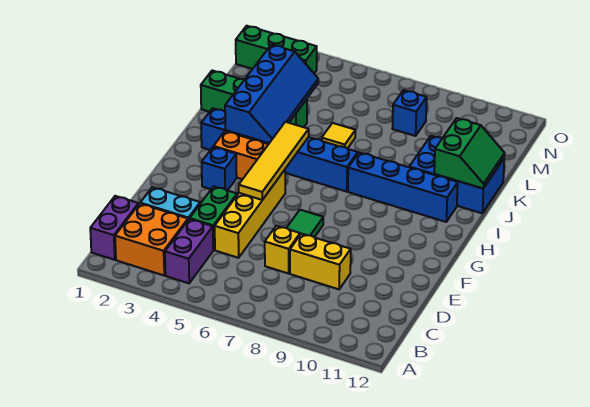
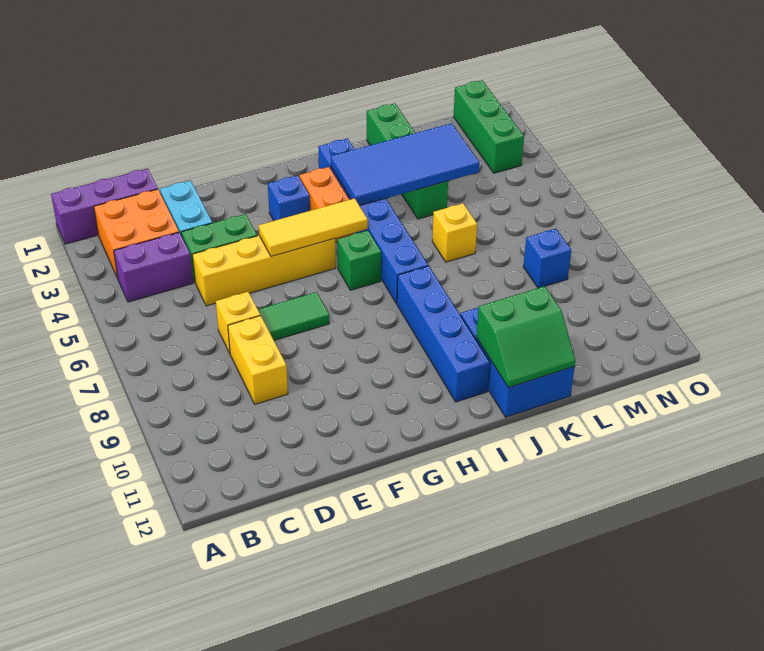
purple 1x2 brick [90,196,139,260] -> purple 1x3 brick [51,169,158,244]
yellow 1x4 tile [239,122,309,200] -> yellow 1x3 tile [259,198,368,256]
none -> green 1x1 brick [337,231,381,290]
blue 2x4 slope [225,45,318,143] -> blue 2x4 tile [331,123,479,206]
yellow 1x1 tile [322,123,356,149] -> yellow 1x1 brick [432,203,477,262]

